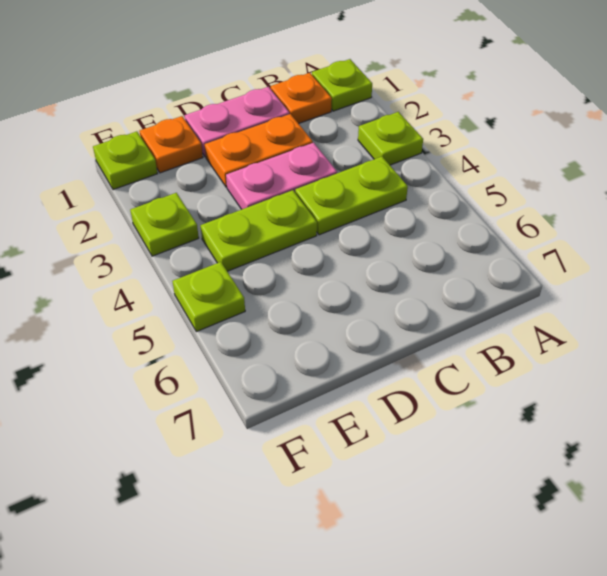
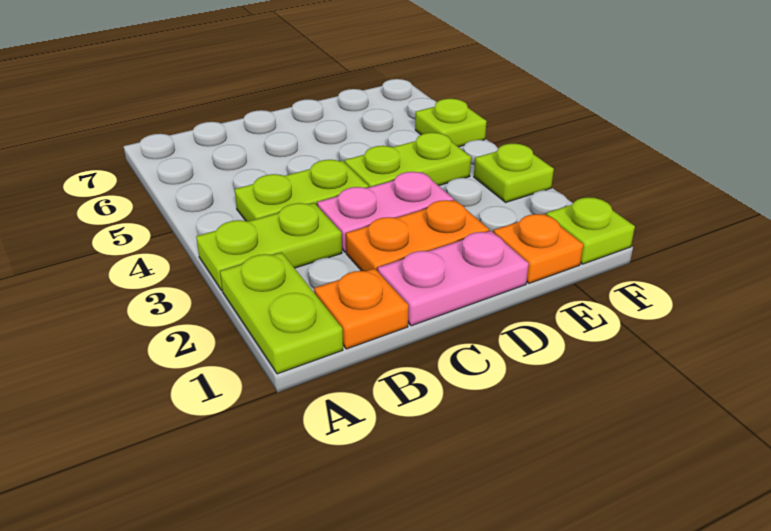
lime 1x1 plate [312,59,372,111] -> lime 1x2 plate [220,252,343,374]
lime 1x1 plate [358,112,423,165] -> lime 1x2 plate [196,203,342,290]

